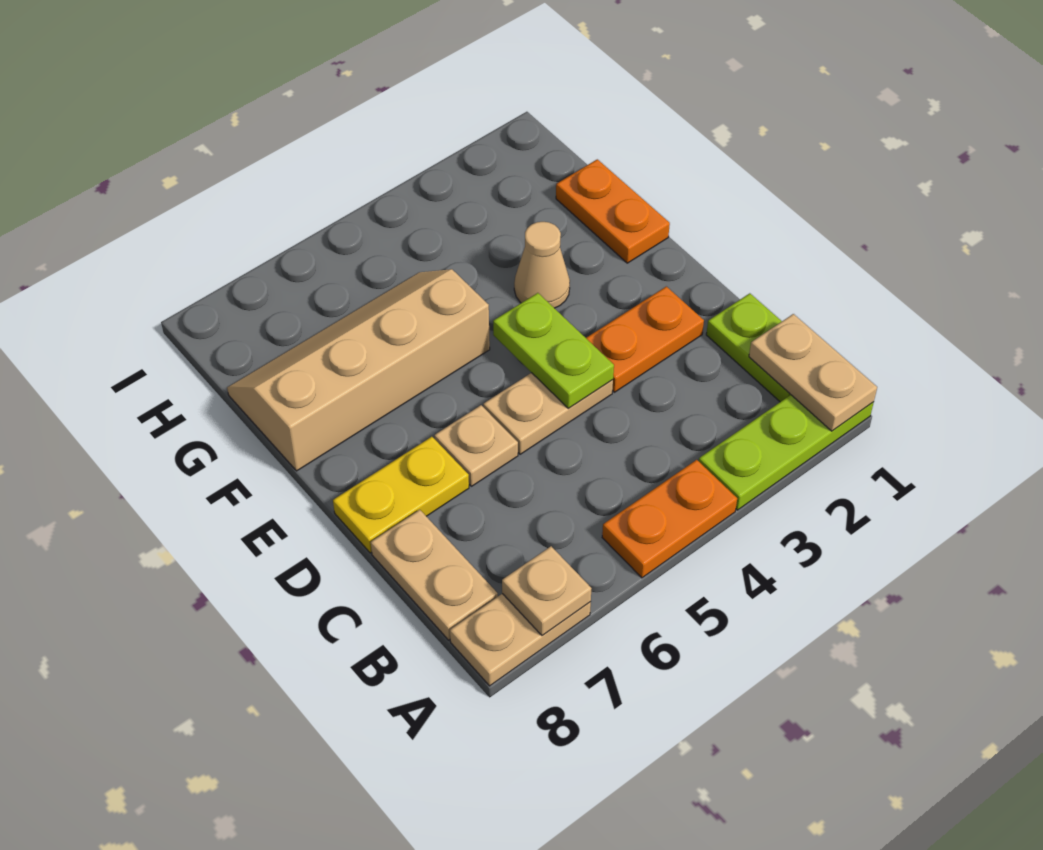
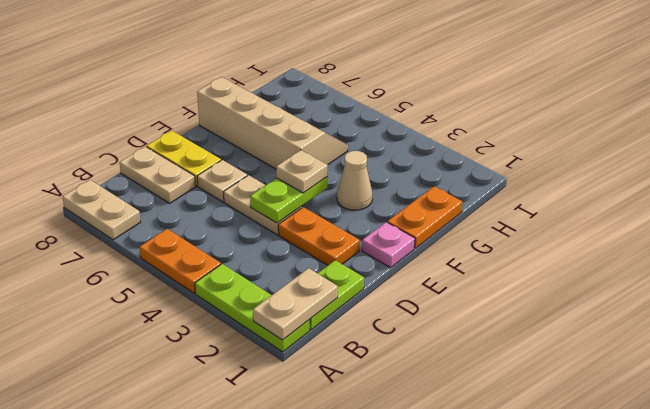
tan 1x1 plate [502,546,592,635] -> tan 1x1 plate moved to [276,150,328,193]
tan 1x2 plate [371,510,498,640] -> tan 1x2 plate turned to [120,146,195,203]
none -> pink 1x1 plate [362,222,415,268]

